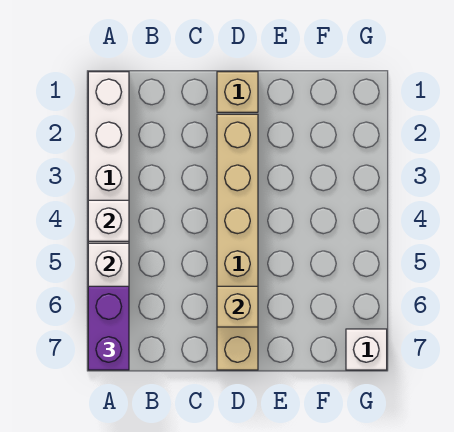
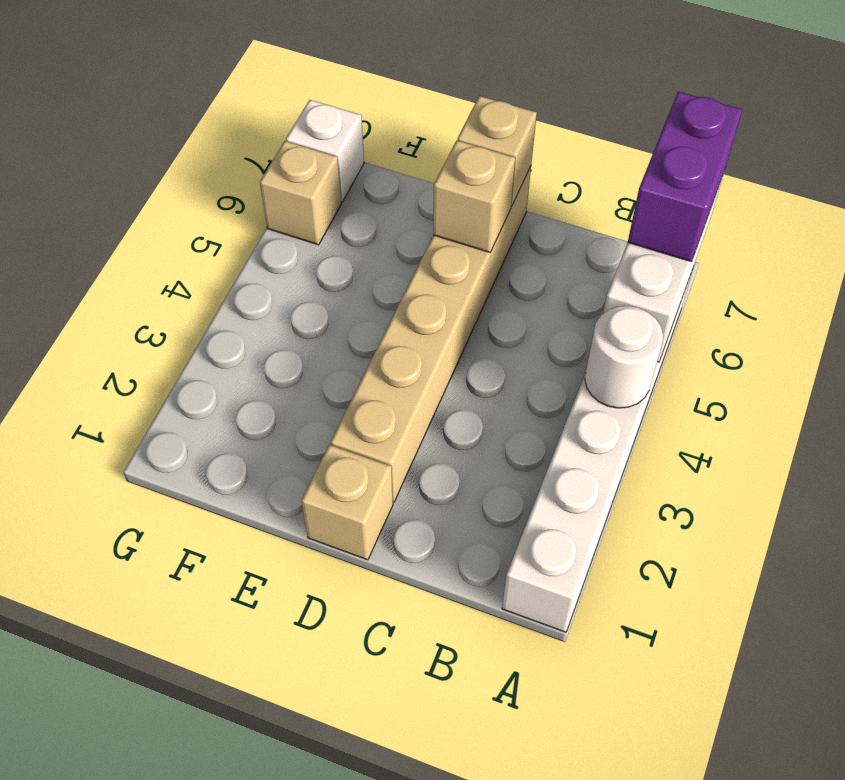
white 1x1 brick [88,200,129,241] -> white 1x1 round brick [585,306,663,408]
none -> tan 1x1 brick [458,96,537,206]
none -> tan 1x1 brick [260,141,341,245]

